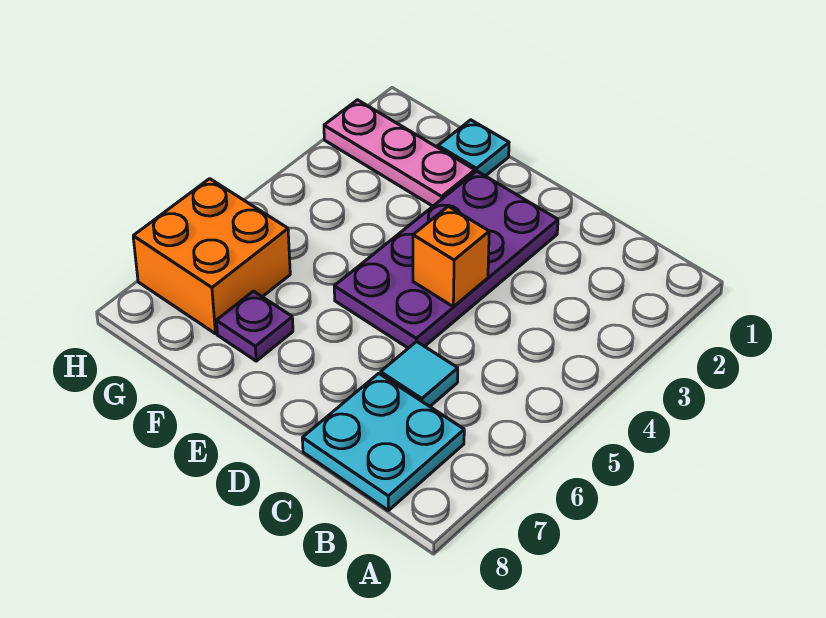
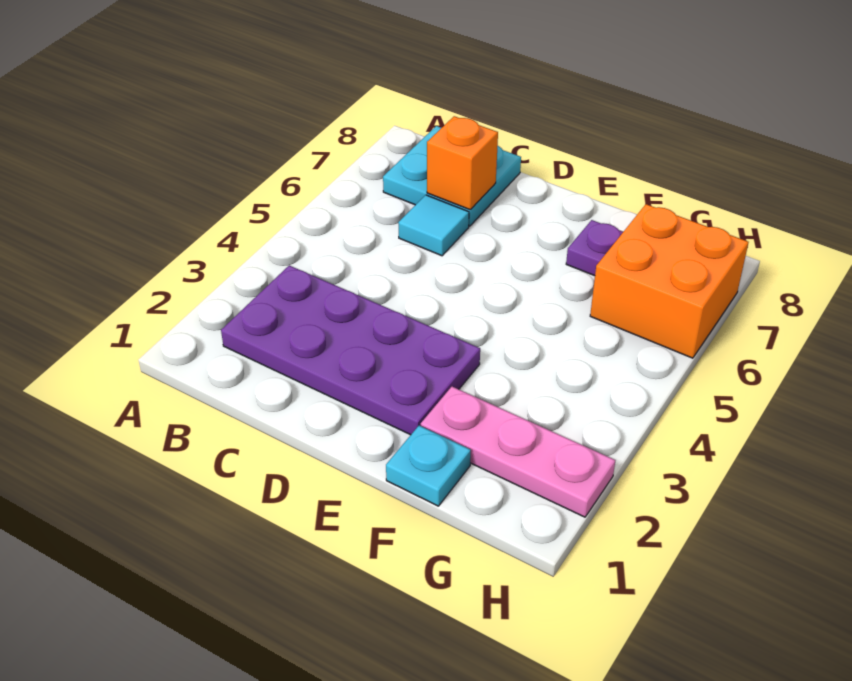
purple 2x4 plate [334,171,558,348] -> purple 2x4 plate turned to [221,265,480,435]
orange 1x1 brick [413,206,489,307] -> orange 1x1 brick moved to [427,116,498,210]

